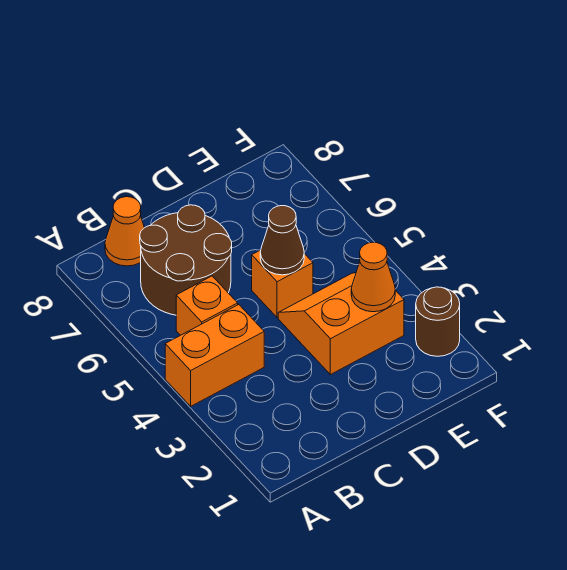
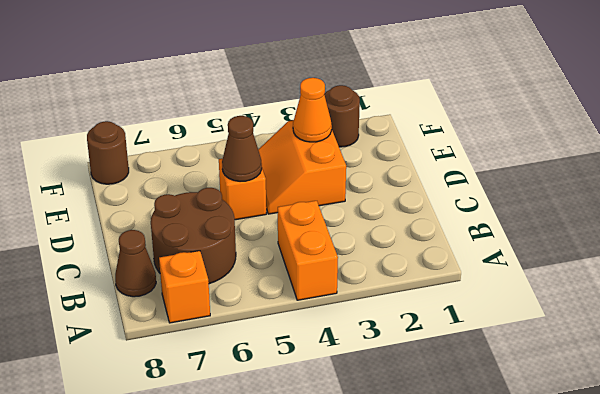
orange 1x1 brick [176,276,238,335] -> orange 1x1 brick moved to [159,251,210,323]
orange 1x1 cone [105,197,144,266] -> brown 1x1 cone [115,230,156,297]
none -> brown 1x1 round brick [87,121,129,184]

